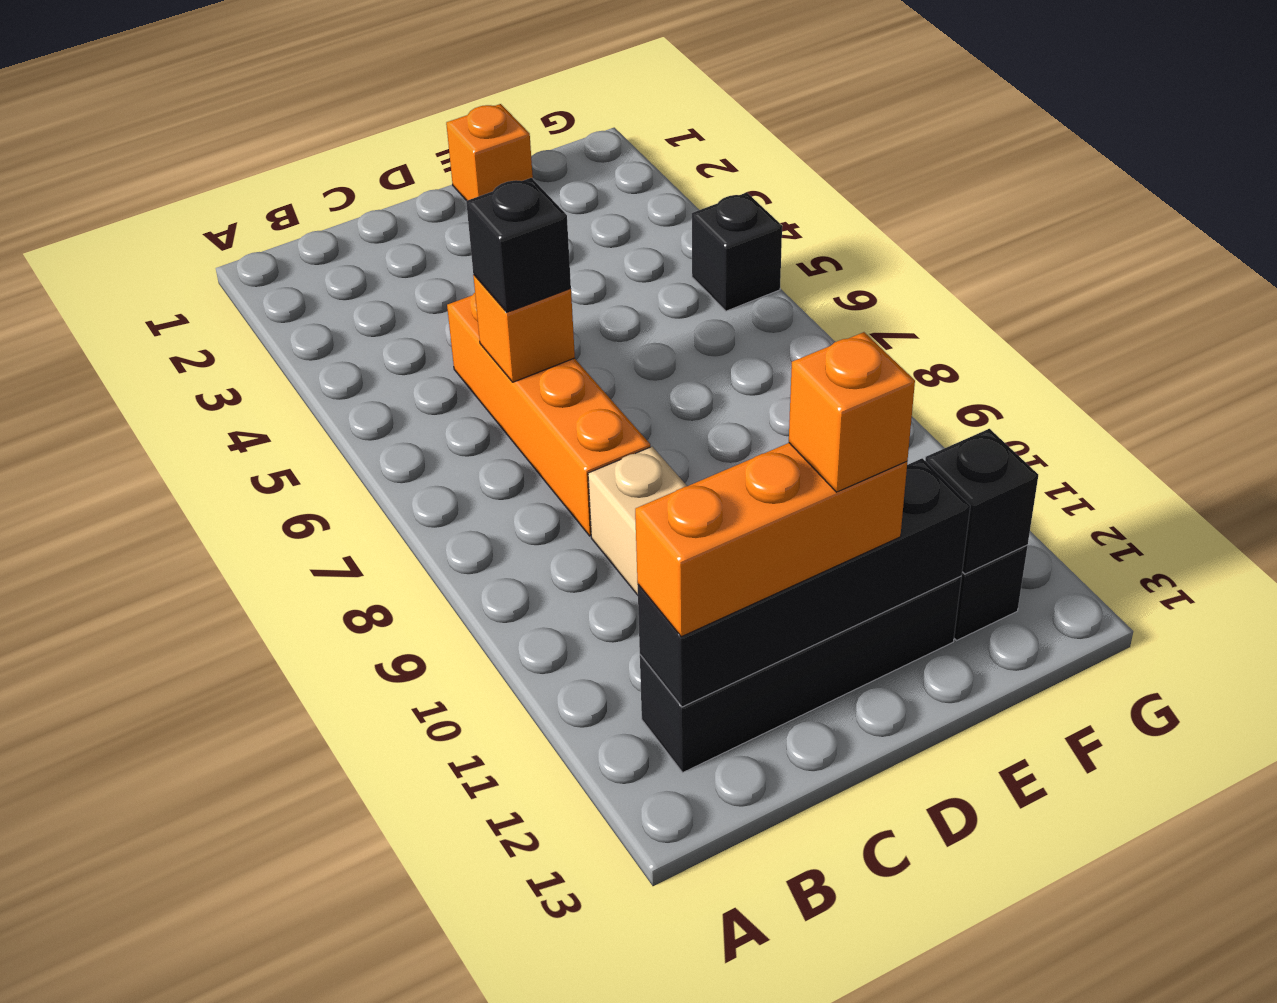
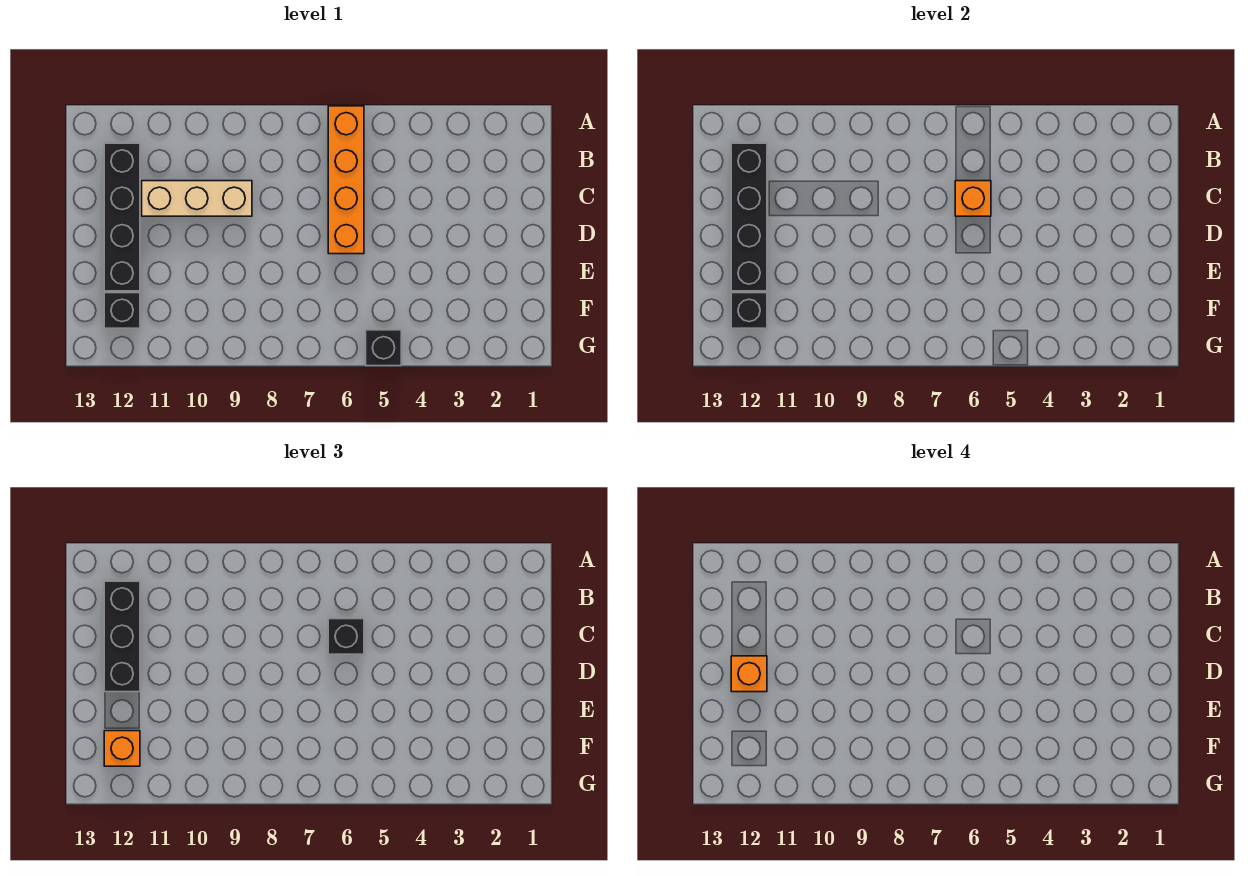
orange 1x3 brick [635,443,907,637] -> black 1x3 brick [104,581,140,692]
orange 1x4 brick [447,293,650,536] -> orange 1x4 brick turned to [328,106,364,254]
orange 1x1 brick [446,104,533,201] -> orange 1x1 brick moved to [104,731,140,766]

